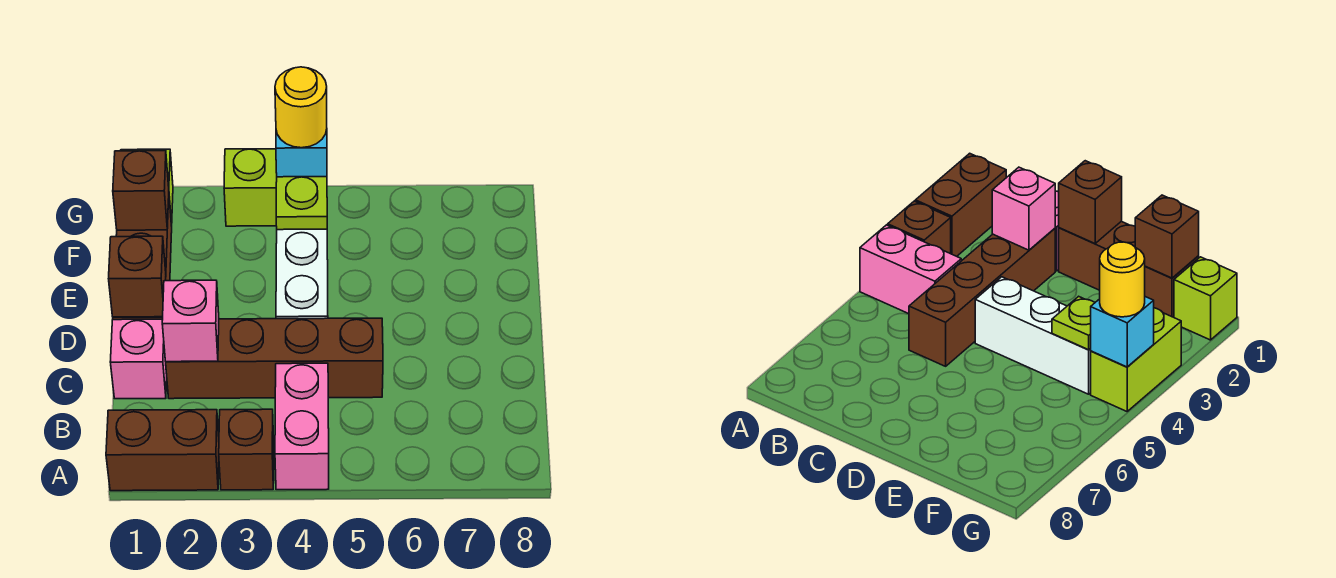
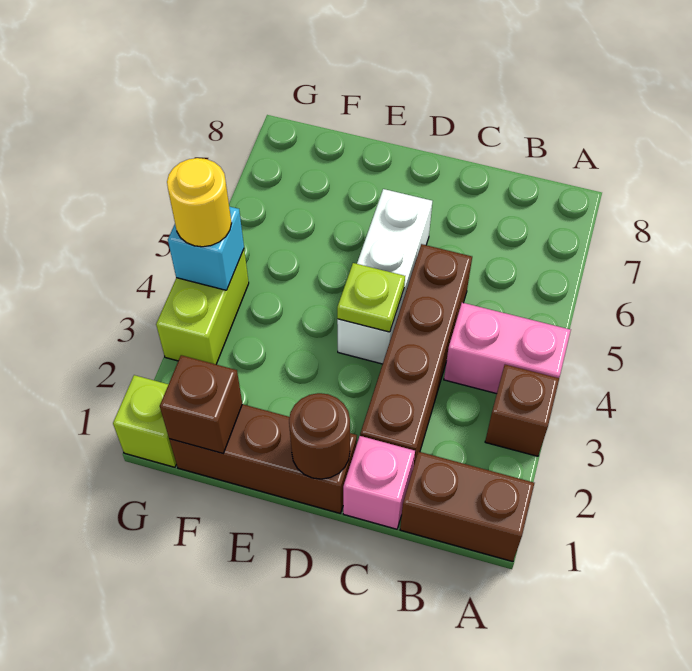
brown 1x2 brick [106,410,219,491] -> brown 1x2 brick turned to [400,452,534,562]
pink 1x1 brick [162,280,219,362] -> none
brown 1x1 brick [109,236,166,317] -> brown 1x1 round brick [289,393,350,479]
white 1x3 brick [276,229,328,319] -> white 1x3 brick turned to [337,189,432,364]
lime 1x1 plate [276,177,327,230] -> lime 1x1 plate moved to [337,263,405,332]

